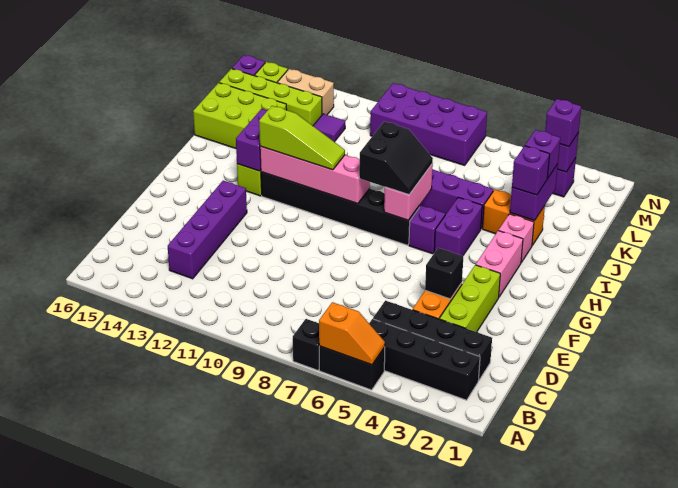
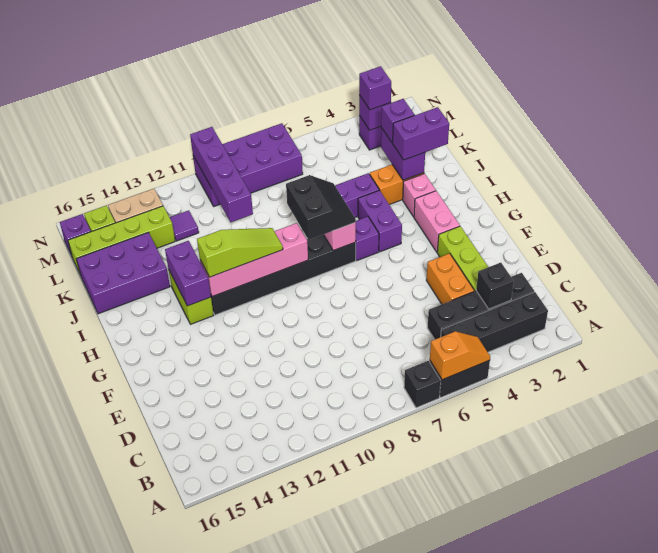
purple 1x4 brick [168,181,247,279] -> purple 1x4 brick moved to [190,127,253,222]
black 1x1 brick [425,248,463,299] -> black 1x1 brick moved to [476,263,514,309]
purple 1x1 brick [512,146,550,195] -> purple 1x2 brick [393,107,449,160]
lime 2x3 brick [193,83,287,148] -> purple 2x3 brick [76,232,170,314]

